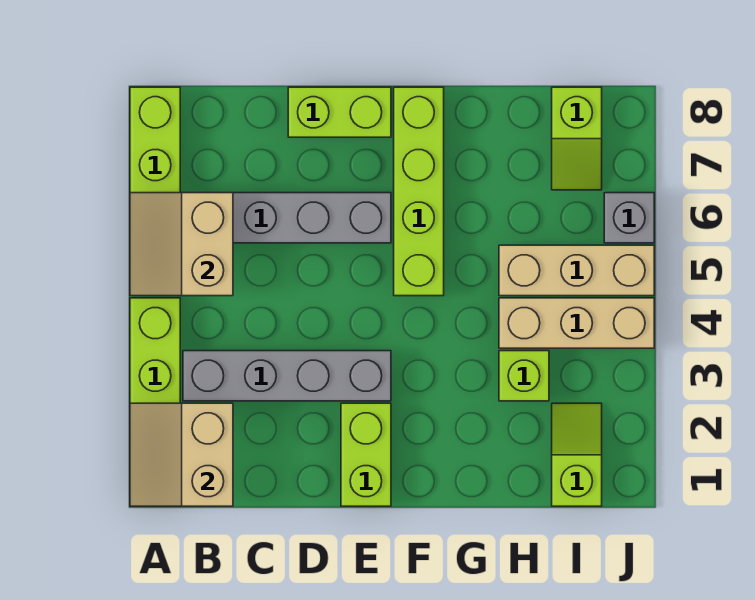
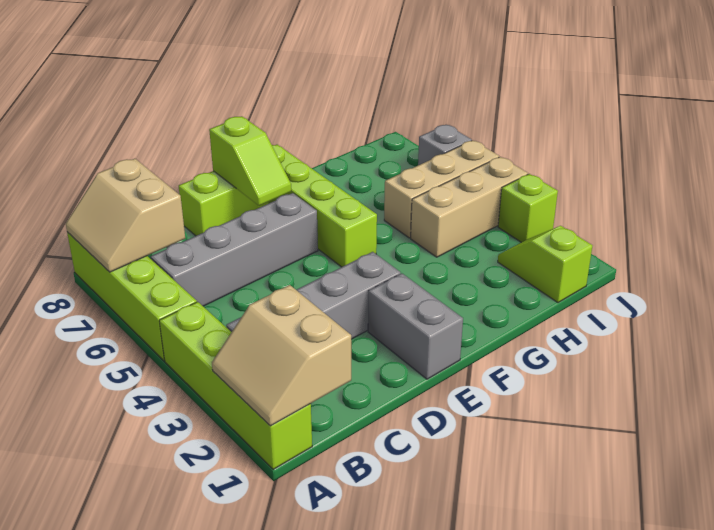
tan 2x2 slope [130,193,233,296] -> tan 2x2 slope moved to [66,159,185,272]
lime 1x2 brick [341,403,391,506] -> grey 1x2 brick [368,273,463,379]
lime 1x1 brick [499,351,549,401] -> lime 1x1 brick moved to [498,174,558,242]
lime 1x2 slope [552,87,602,190] -> lime 1x2 slope moved to [209,116,291,206]

